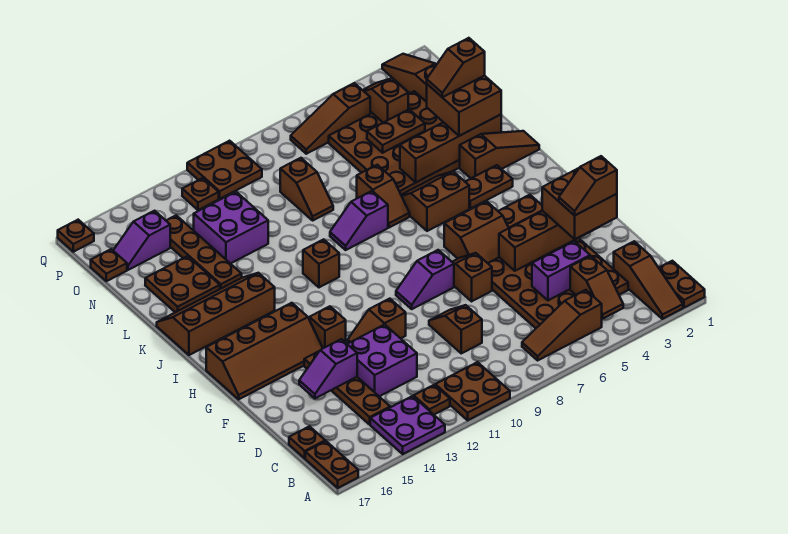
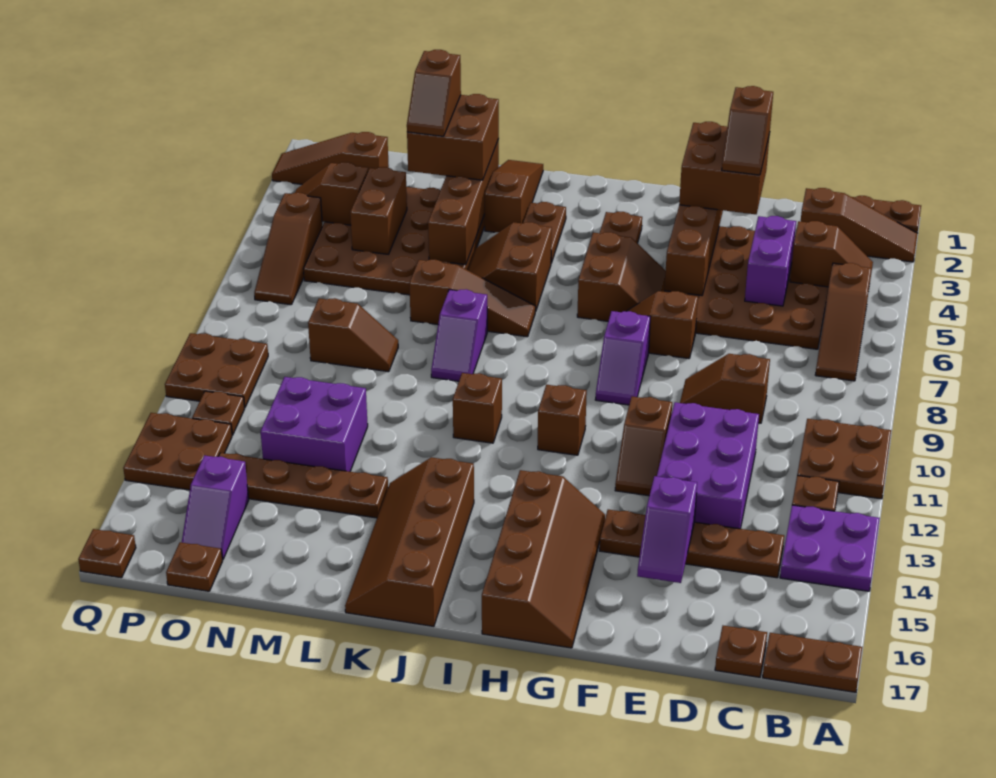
purple 2x2 brick [348,324,417,396] -> purple 2x3 brick [657,402,759,529]
brown 1x1 brick [309,306,346,348] -> brown 1x1 brick moved to [538,385,587,455]
brown 1x2 slope [357,165,410,228] -> brown 1x3 slope [409,260,536,337]
brown 2x2 plate [145,256,220,312] -> brown 2x2 plate moved to [123,413,232,490]
brown 1x2 plate [367,109,425,153] -> brown 1x2 brick [350,167,407,254]

